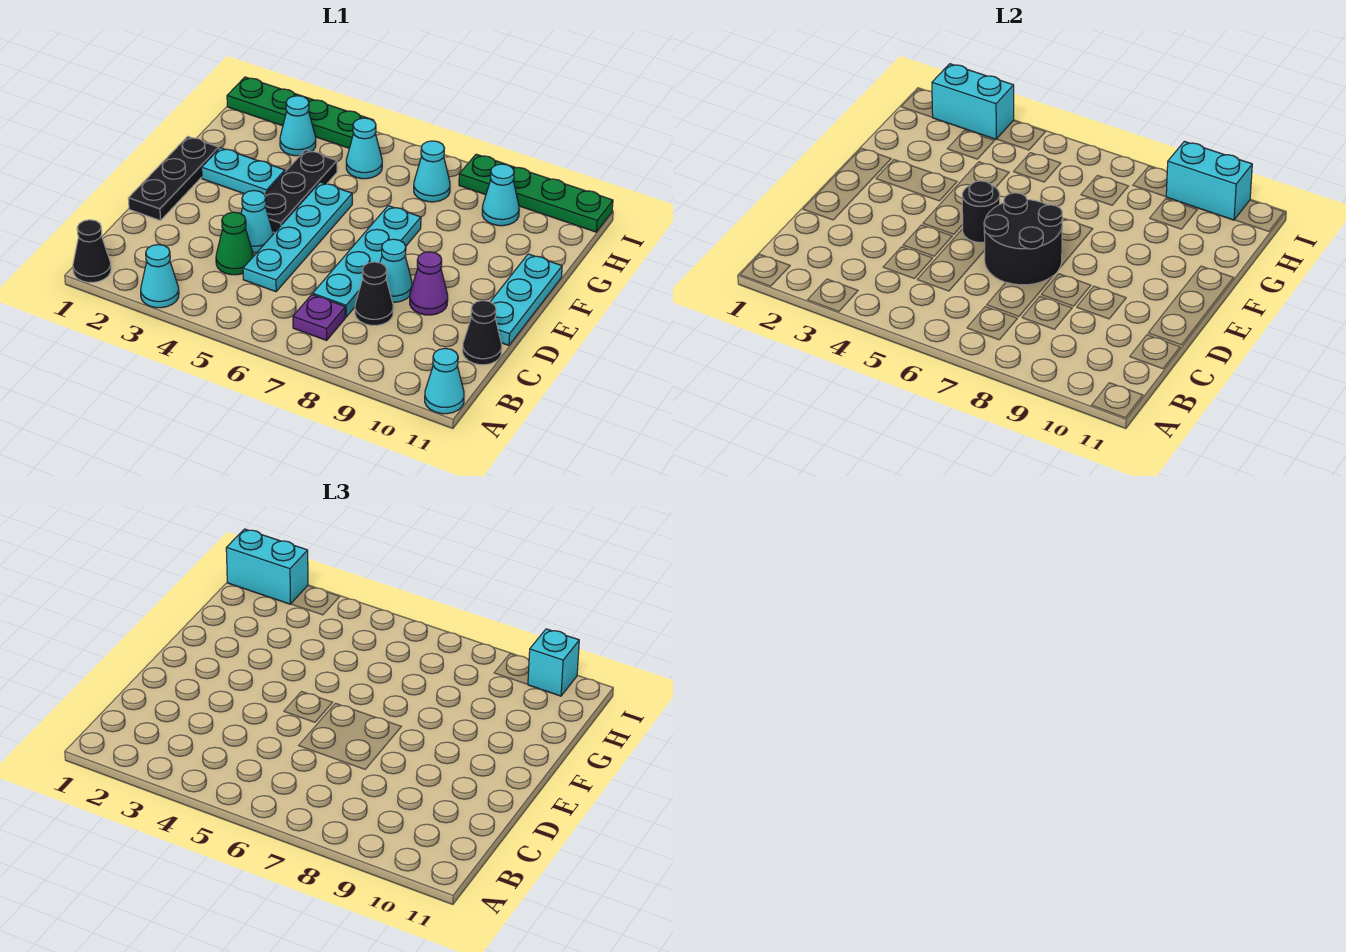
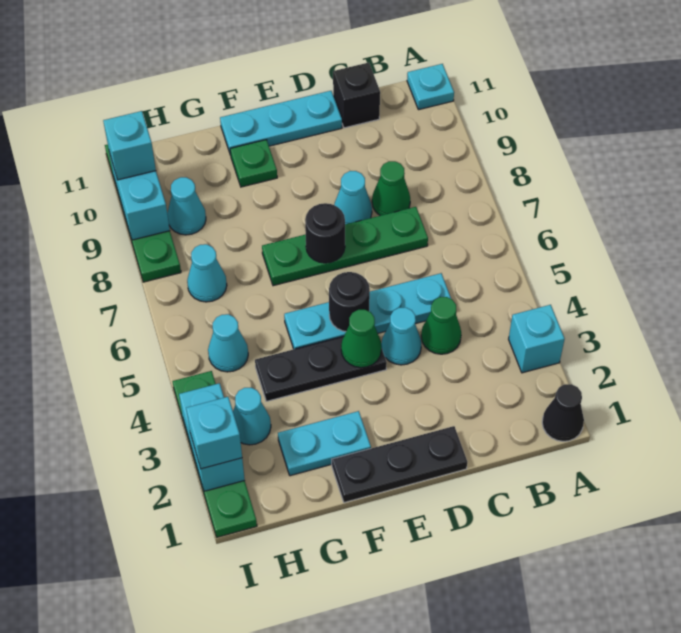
cyan 1x1 cone [141,245,179,308] -> cyan 1x1 brick [509,305,565,373]
cyan 1x1 cone [425,348,464,414] -> cyan 1x1 plate [407,64,454,110]
purple 1x1 plate [293,294,345,340] -> none
cyan 1x4 plate [313,206,421,317] -> green 1x4 plate [262,207,428,286]
black 1x1 cone [355,262,393,325] -> green 1x1 cone [372,161,410,216]
black 1x1 cone [463,300,502,365] -> black 1x1 brick [333,63,380,128]
black 2x2 round brick [984,193,1062,285] -> black 1x1 round brick [305,203,345,263]
purple 1x1 cone [410,252,448,315] -> none
none -> green 1x1 cone [341,310,382,368]
cyan 1x2 plate [202,148,285,194] -> cyan 1x2 plate turned to [278,411,371,476]
none -> green 1x1 plate [230,140,277,187]
cyan 1x2 brick [226,529,308,604] -> cyan 1x1 brick [186,397,242,469]

